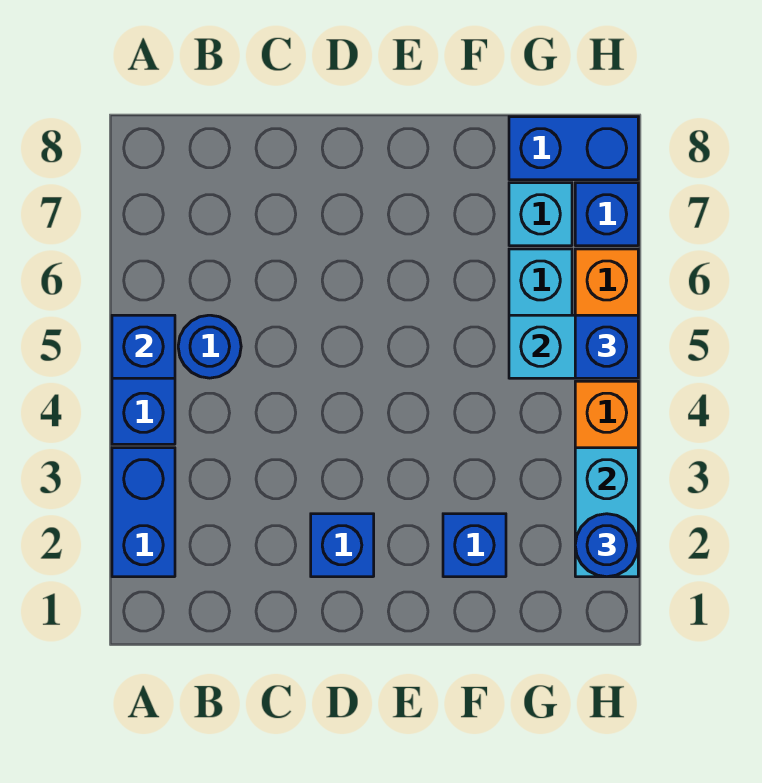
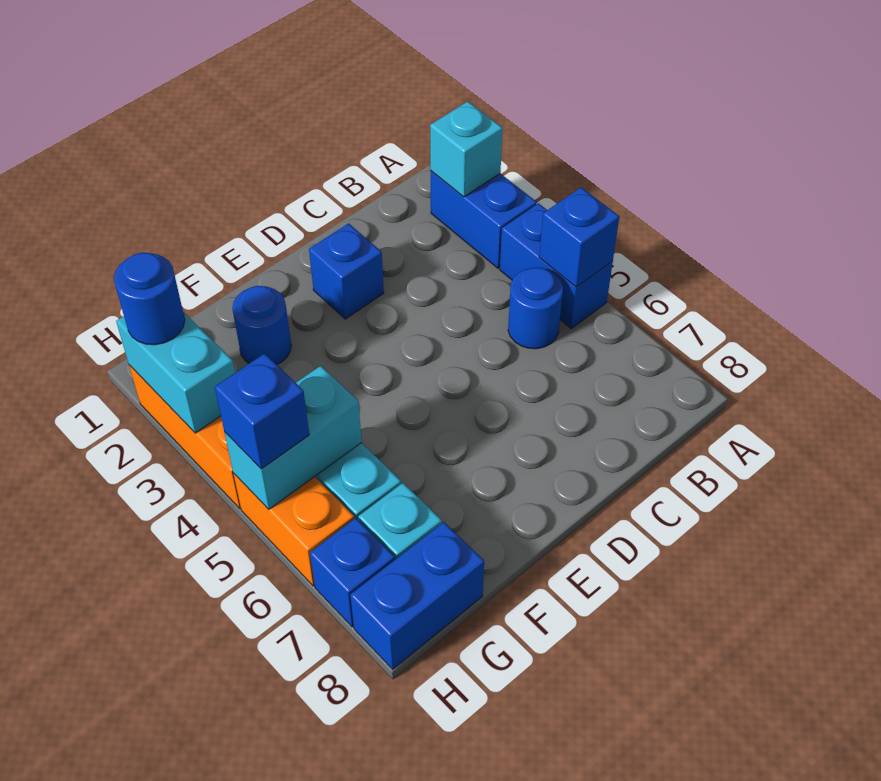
none -> cyan 1x1 brick [430,101,503,197]
blue 1x1 brick [443,514,506,577] -> blue 1x1 round brick [232,286,291,365]

